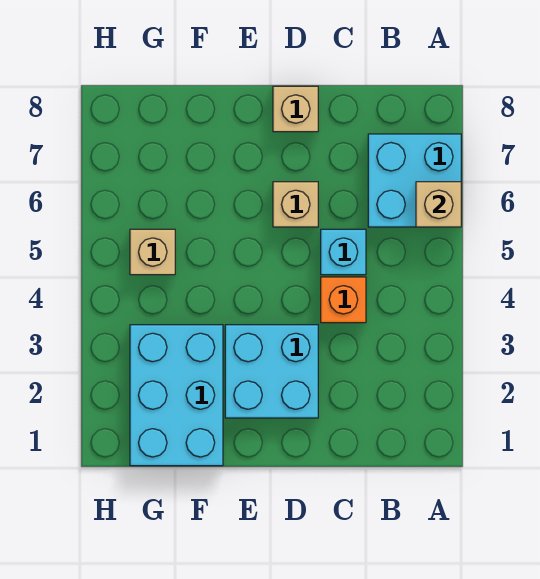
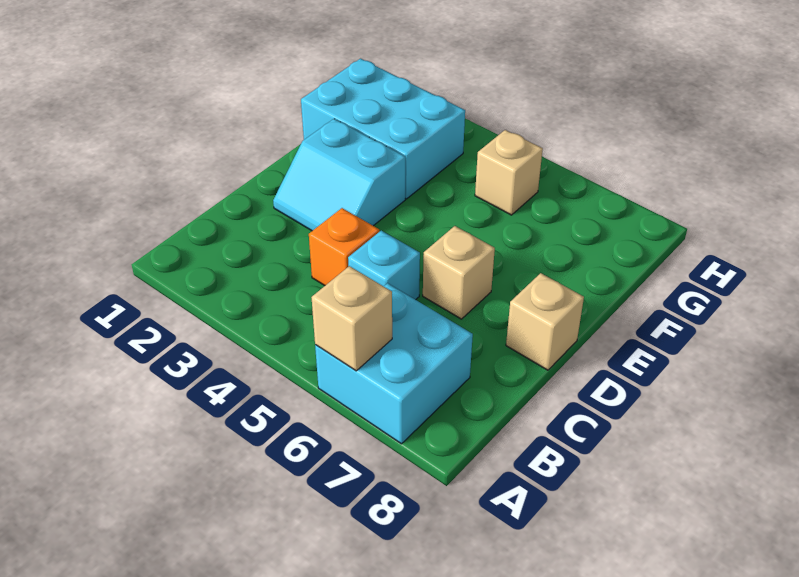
cyan 2x2 brick [225,325,318,418] -> cyan 2x2 slope [273,119,405,231]

